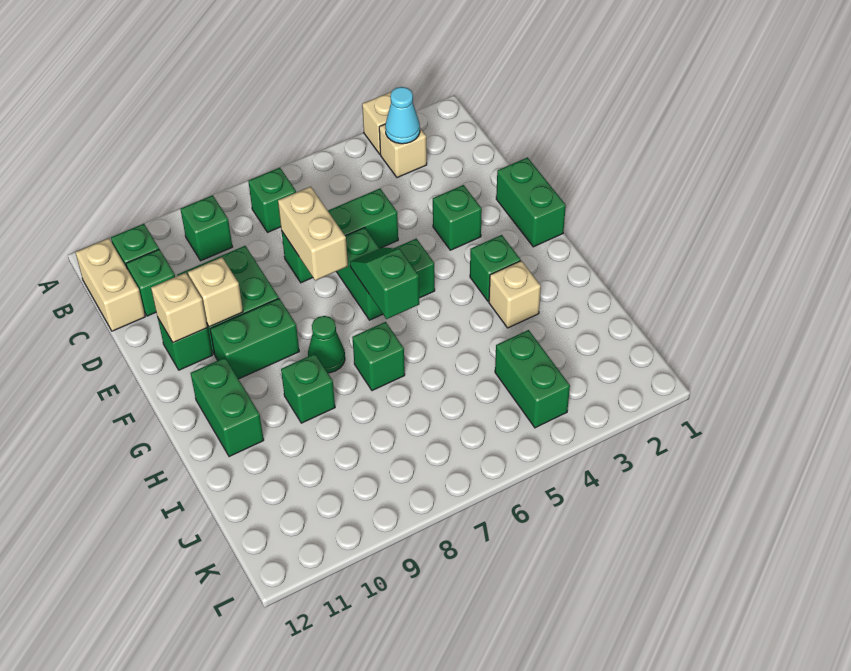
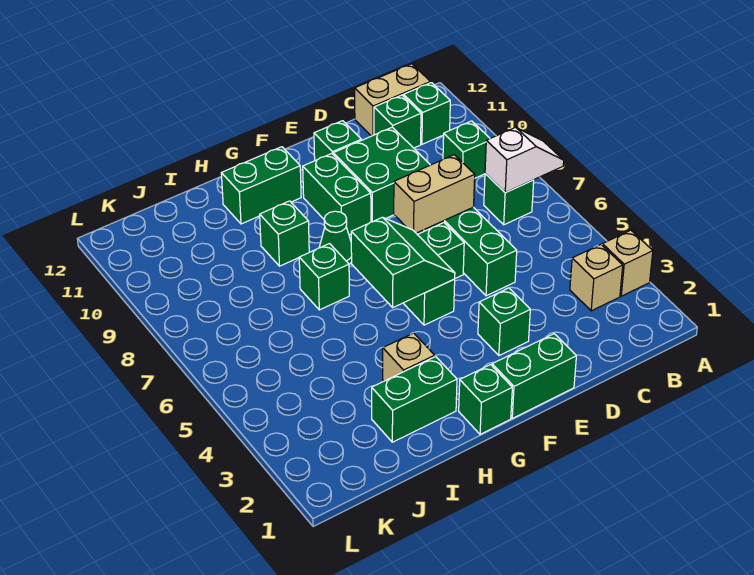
none -> white 1x2 slope [485,127,564,193]
cyan 1x1 cone [385,87,420,144] -> none
tan 1x1 brick [188,257,243,327] -> none
tan 1x1 brick [151,273,207,343] -> none
green 1x2 slope [350,247,419,319] -> green 2x2 slope [351,217,455,307]
green 1x1 brick [470,235,521,302] -> green 1x1 brick moved to [459,365,512,434]
green 1x2 brick [495,330,570,428] -> green 1x2 brick moved to [372,357,457,442]

